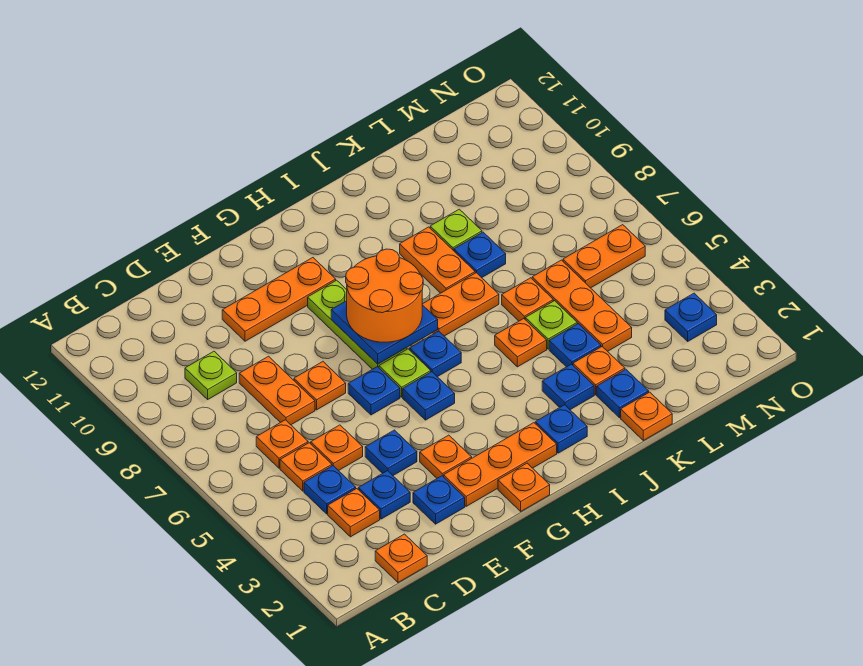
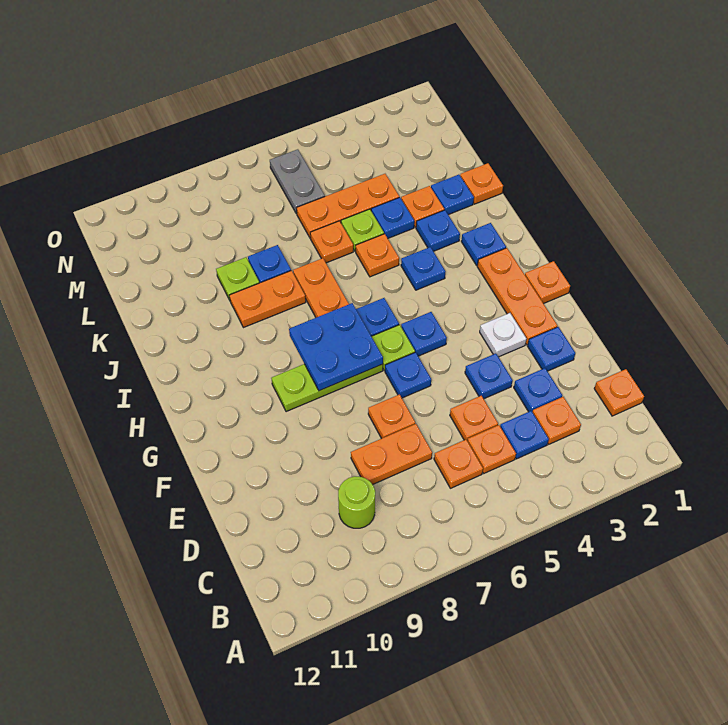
lime 1x1 plate [185,351,237,399] -> lime 1x1 round brick [338,476,375,528]
orange 1x3 plate [222,258,336,341] -> none
orange 1x1 plate [420,435,472,478] -> white 1x1 plate [480,313,526,357]
orange 2x2 round brick [346,249,423,342] -> none
orange 1x2 plate [563,225,645,288] -> grey 1x2 plate [270,149,325,214]
blue 1x1 plate [665,293,717,341] -> blue 1x1 plate moved to [401,247,446,290]

